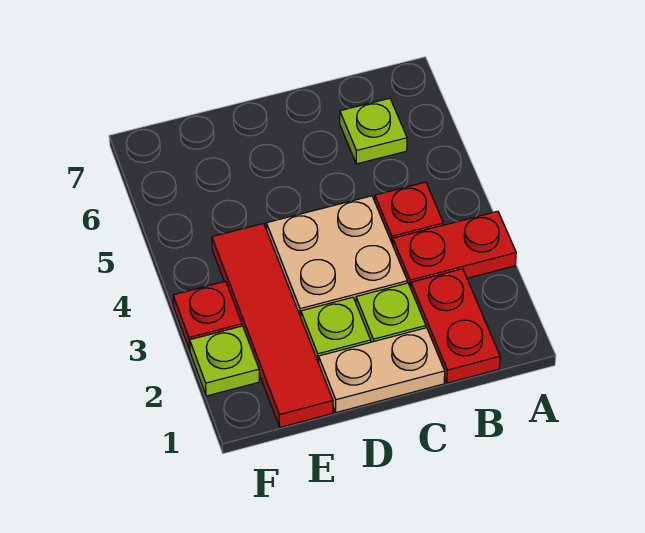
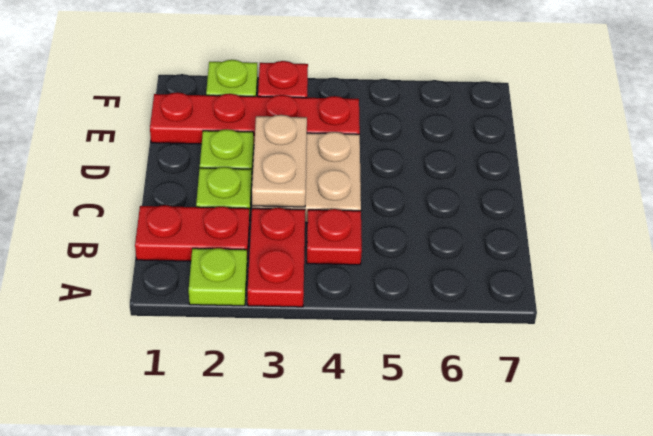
lime 1x1 plate [340,98,407,164] -> lime 1x1 plate moved to [189,248,247,306]
tan 1x2 plate [319,328,445,412] -> tan 1x2 plate moved to [252,115,307,207]
red 1x4 tile [212,223,333,427] -> red 1x4 plate [150,92,360,144]

